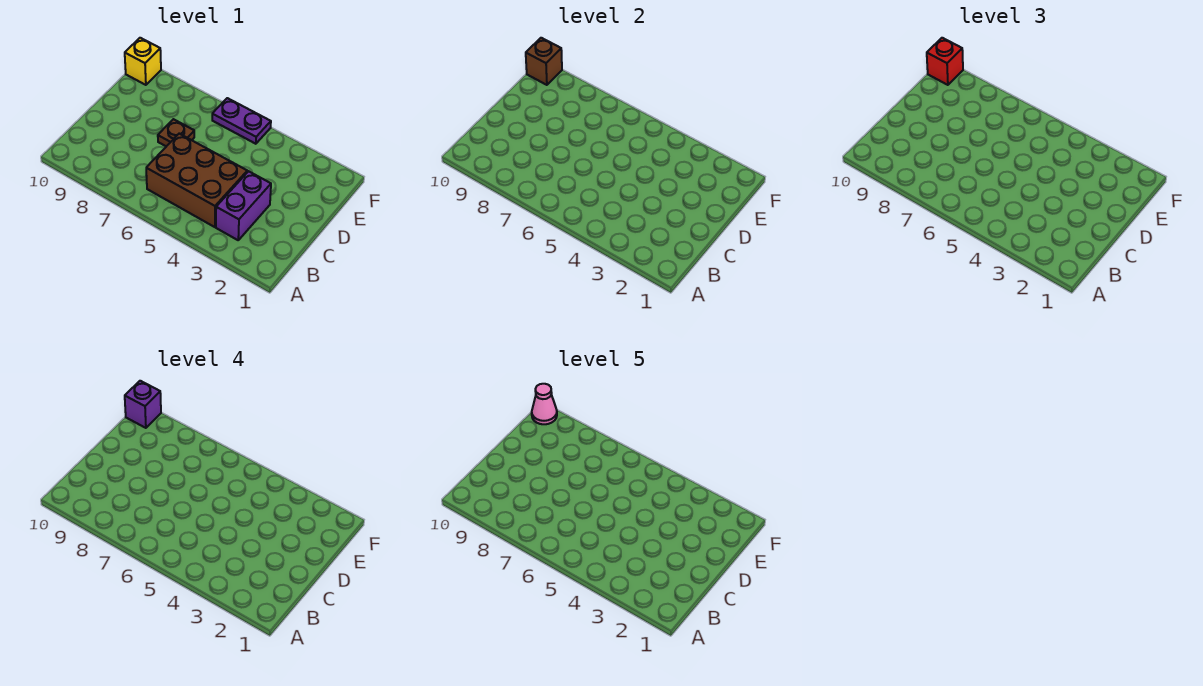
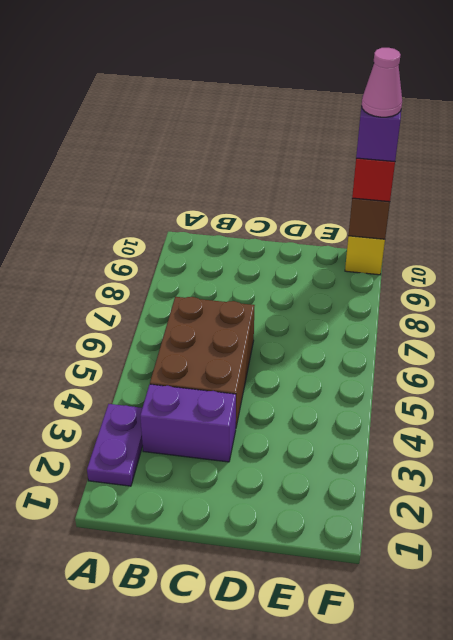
brown 1x1 plate [158,119,194,146] -> none
purple 1x2 plate [212,98,271,144] -> purple 1x2 plate moved to [87,404,143,486]

